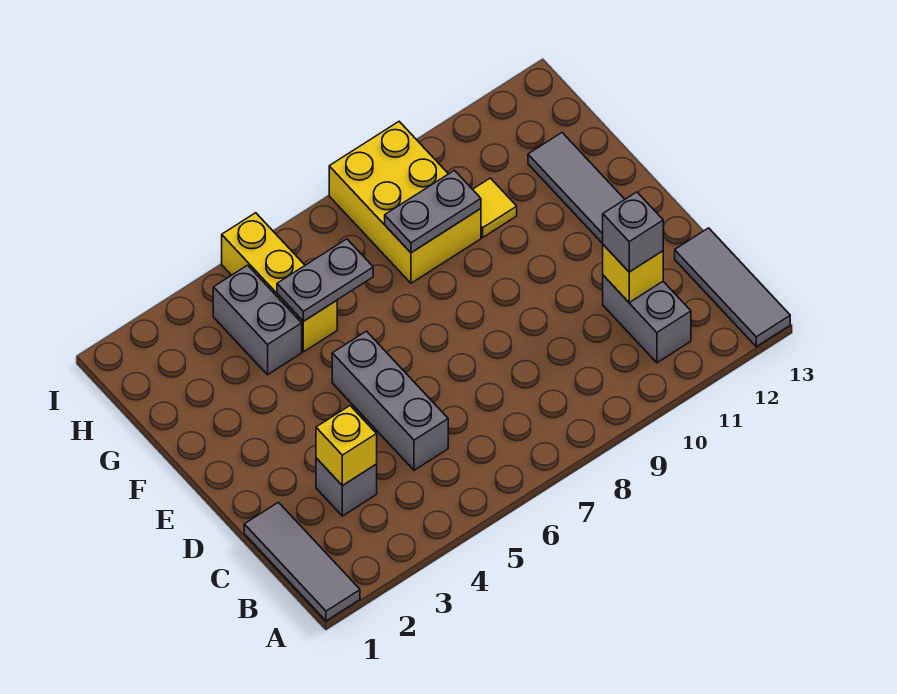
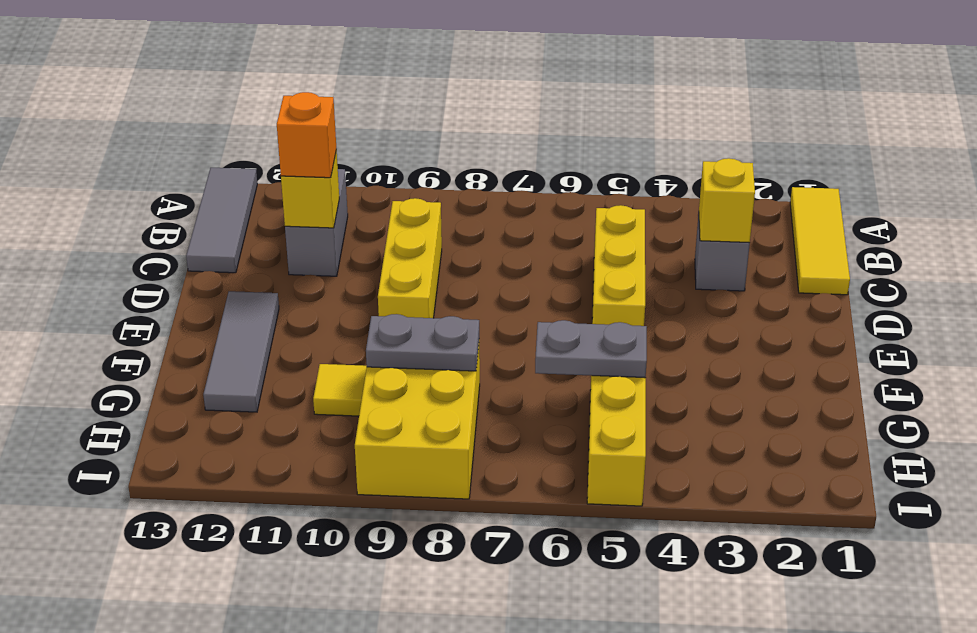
grey 1x3 tile [244,502,360,621] -> yellow 1x3 tile [790,187,850,295]
grey 1x3 brick [332,331,448,470] -> yellow 1x3 brick [592,205,645,326]
none -> yellow 1x3 brick [378,198,442,318]
grey 1x1 brick [603,192,663,272] -> orange 1x1 brick [277,92,336,178]
grey 1x2 brick [213,265,302,375] -> none

